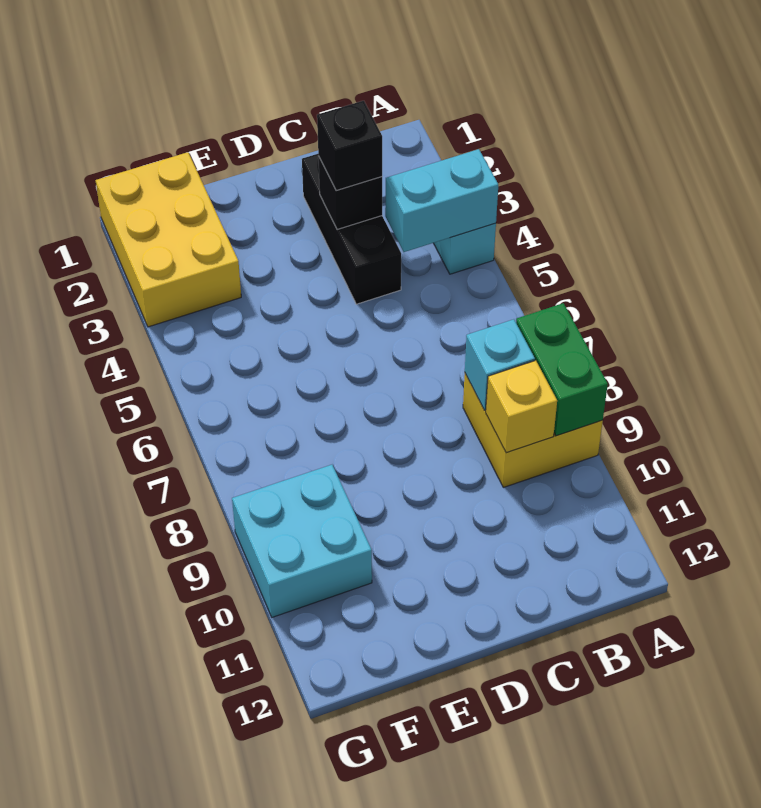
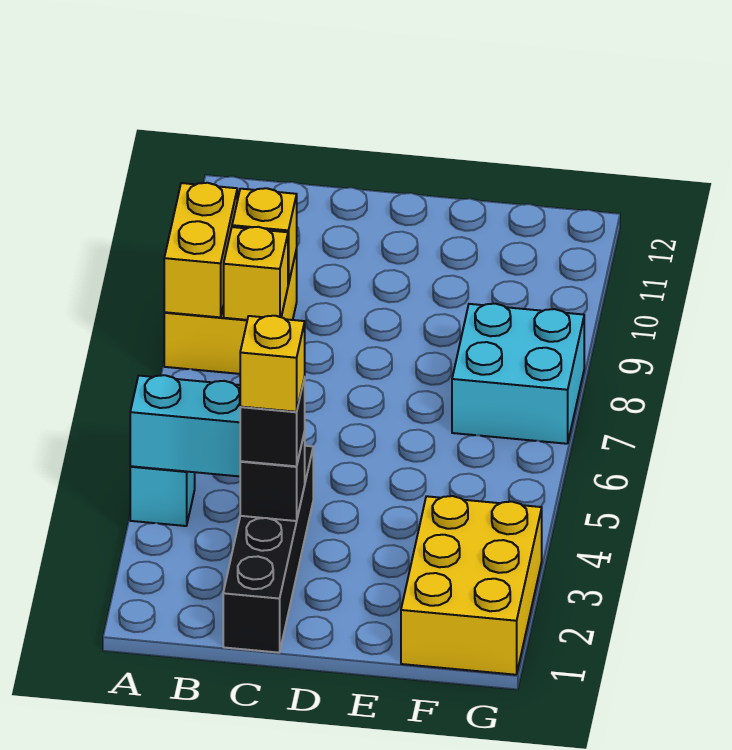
green 1x2 brick [516,303,608,436] -> yellow 1x2 brick [164,183,237,317]
cyan 1x1 brick [465,319,535,411] -> yellow 1x1 brick [224,227,288,320]
black 1x3 brick [302,154,401,304] -> black 1x4 brick [223,446,313,653]
none -> yellow 1x1 brick [240,316,305,412]
cyan 2x2 brick [232,465,372,617] -> cyan 2x2 brick moved to [452,304,584,444]

